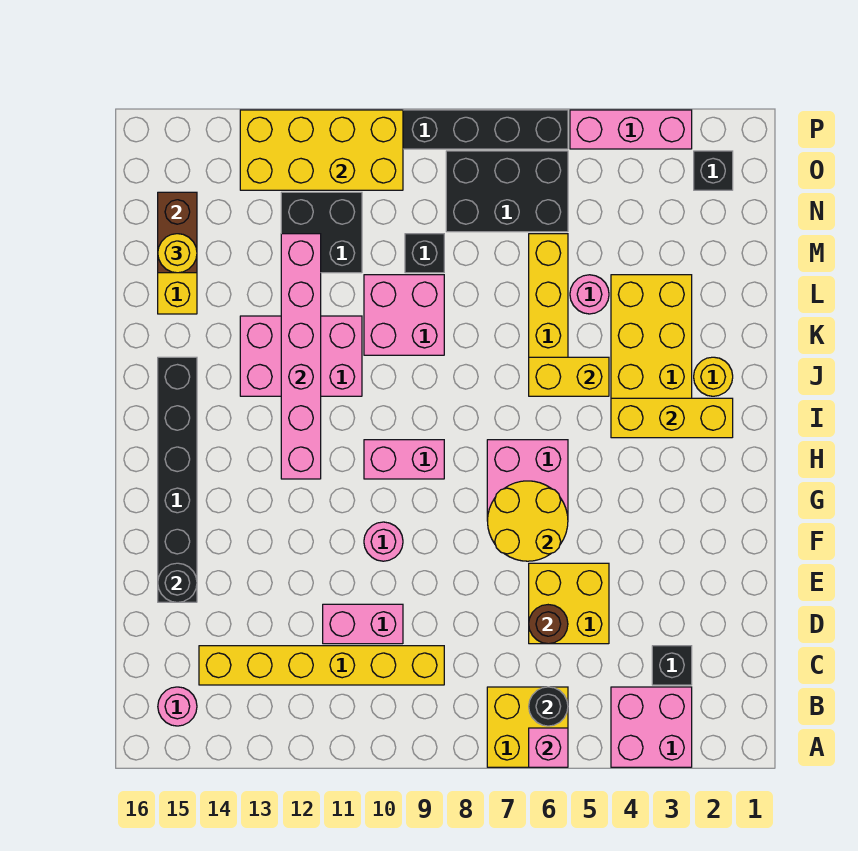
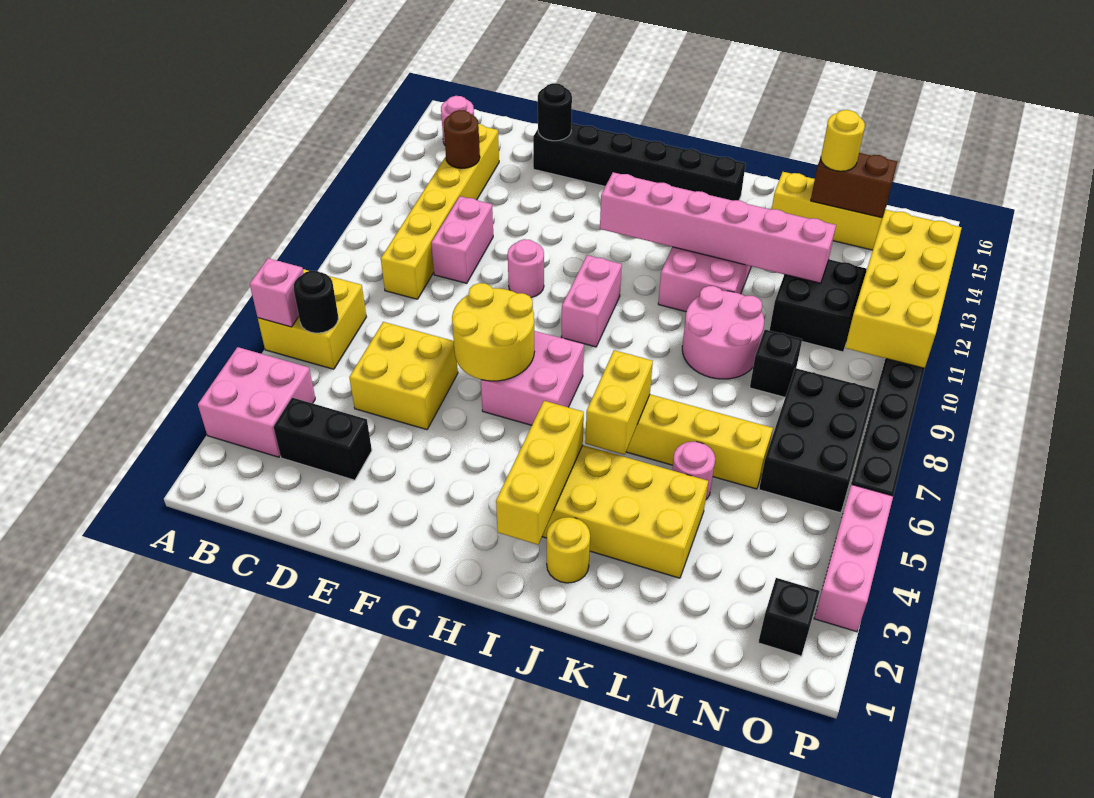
black 1x1 brick [652,646,692,685] -> black 1x2 brick [274,398,372,480]
brown 1x1 round brick [529,605,568,644] -> brown 1x1 round brick moved to [444,110,480,168]
pink 2x2 brick [364,275,444,355] -> pink 2x2 round brick [682,286,764,379]

